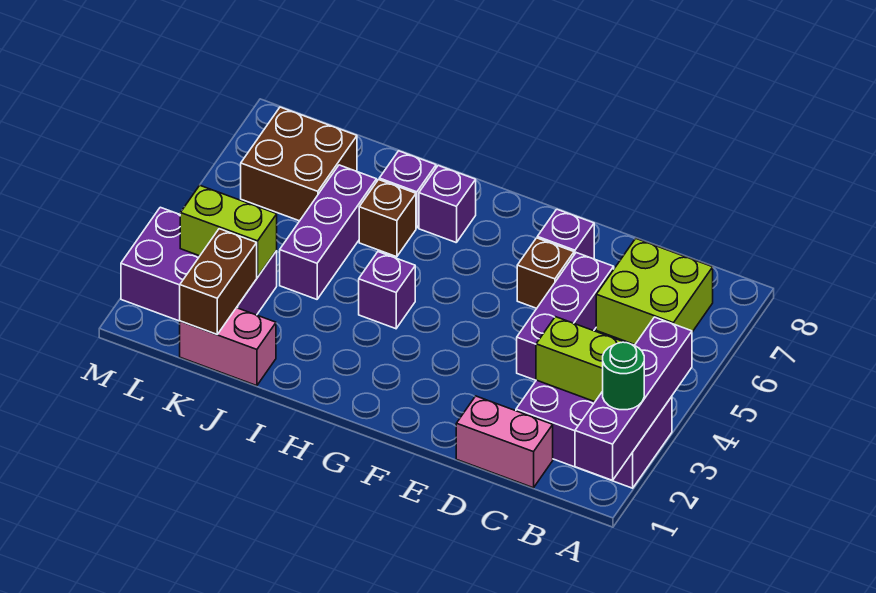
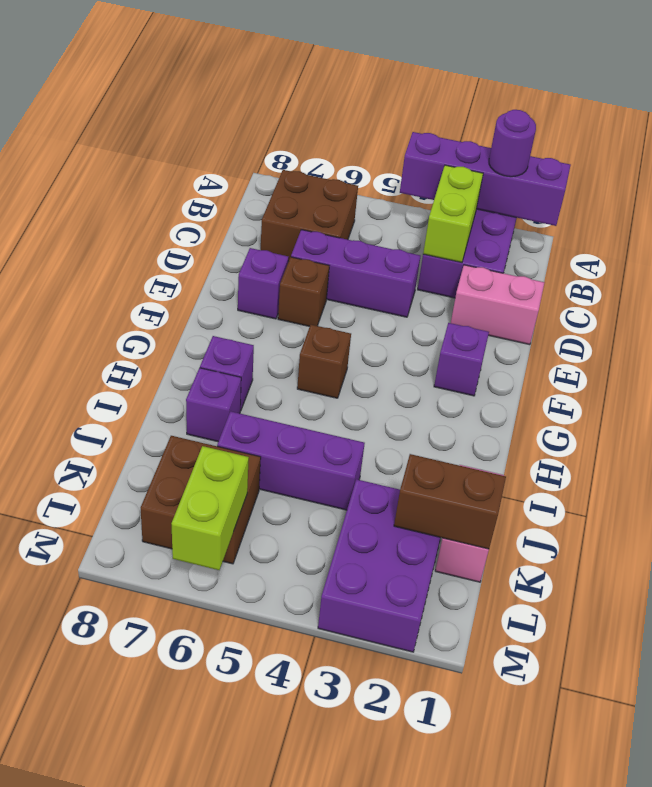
green 1x1 round brick [603,342,644,410] -> purple 1x1 round brick [489,110,536,177]
lime 2x2 brick [596,239,713,345] -> brown 2x2 brick [261,170,358,262]
pink 1x2 brick [456,396,553,488] -> pink 1x2 brick turned to [451,265,544,345]
purple 1x1 brick [359,252,415,329] -> purple 1x1 brick moved to [434,323,489,396]
brown 1x1 brick [359,180,416,257] -> brown 1x1 brick moved to [297,325,351,398]
lime 1x2 brick [180,185,277,277] -> lime 1x2 brick moved to [172,446,249,570]

